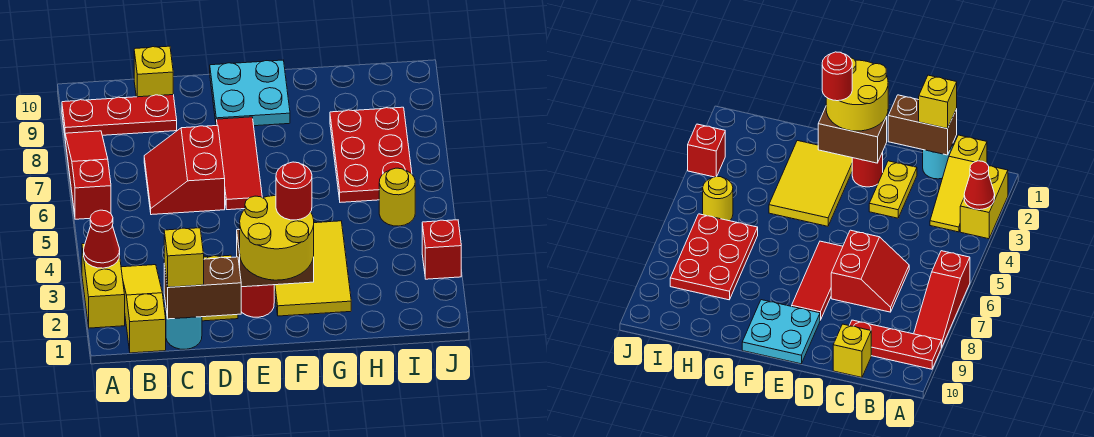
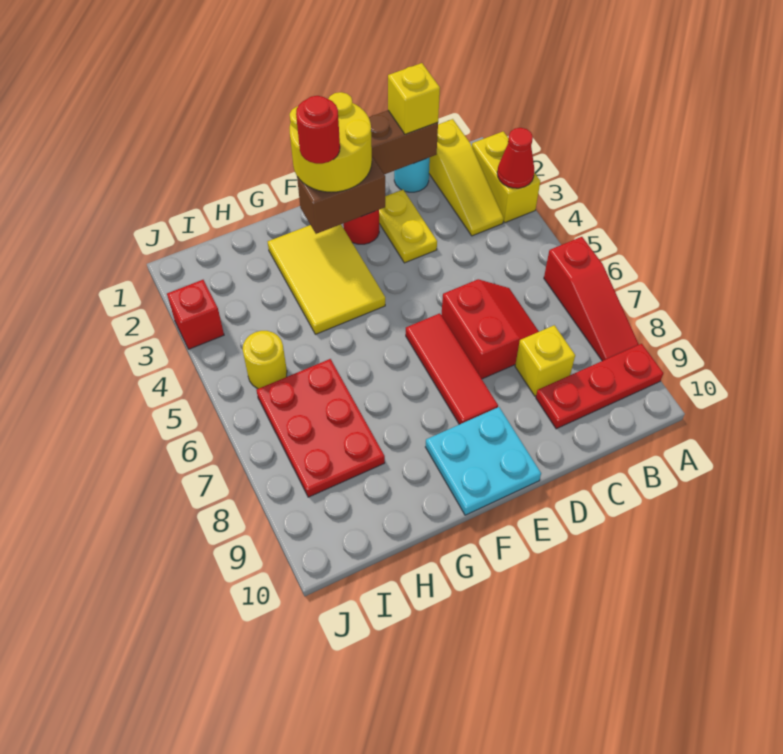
yellow 1x1 brick [134,46,173,97] -> yellow 1x1 brick moved to [515,325,575,396]

